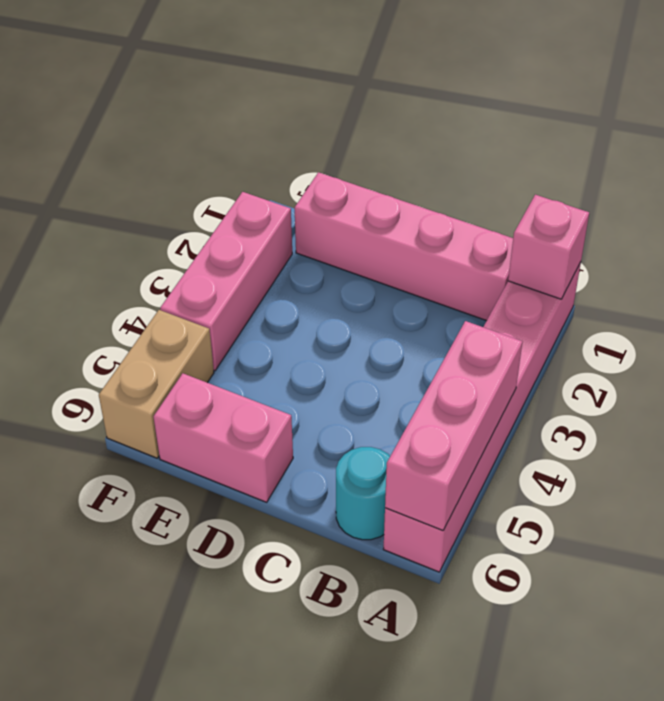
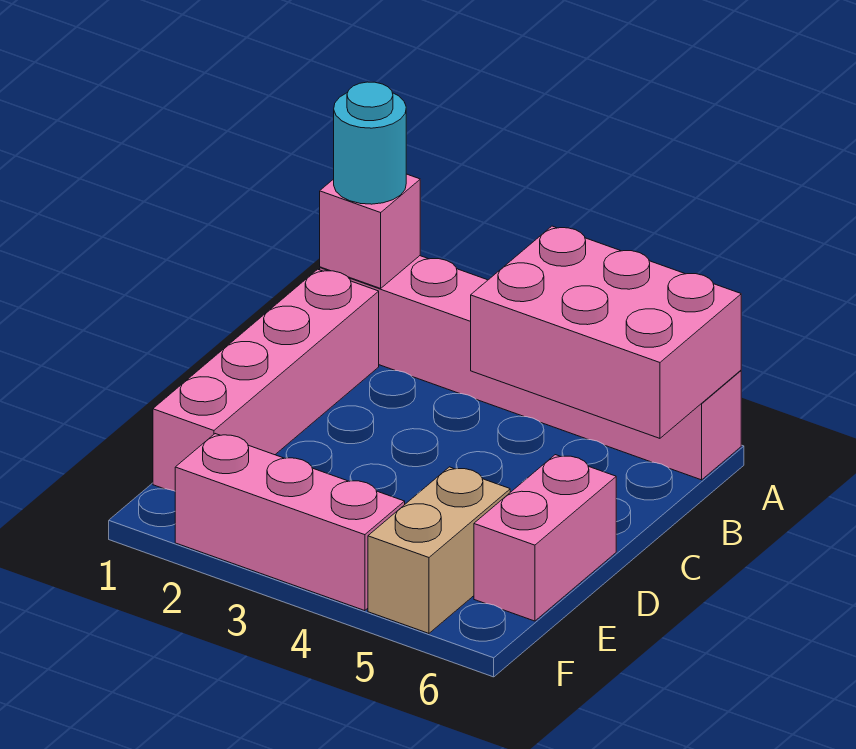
pink 1x3 brick [385,321,522,530] -> pink 2x3 brick [471,226,741,438]
cyan 1x1 round brick [336,447,390,540] -> cyan 1x1 round brick moved to [334,82,406,204]
tan 1x2 brick [99,310,214,458] -> tan 1x2 brick turned to [368,467,510,633]

